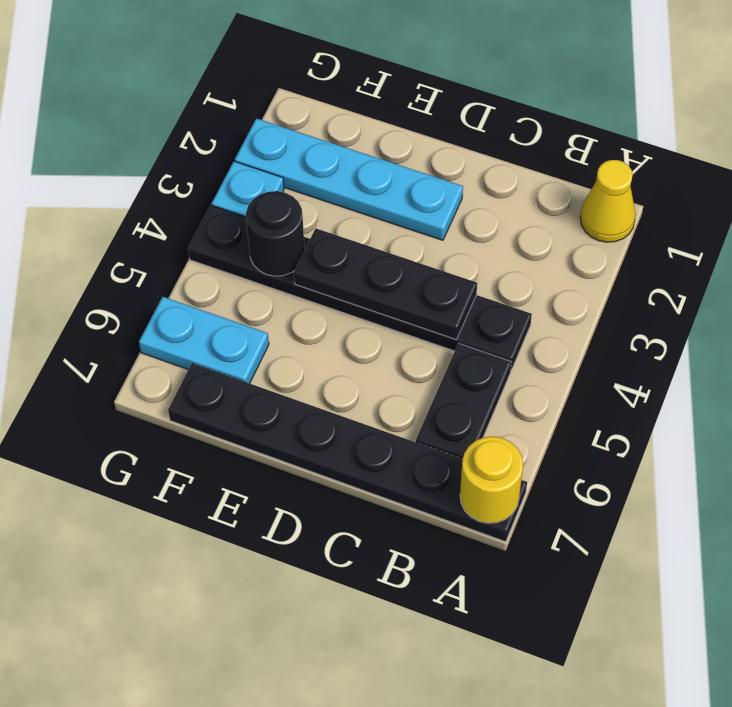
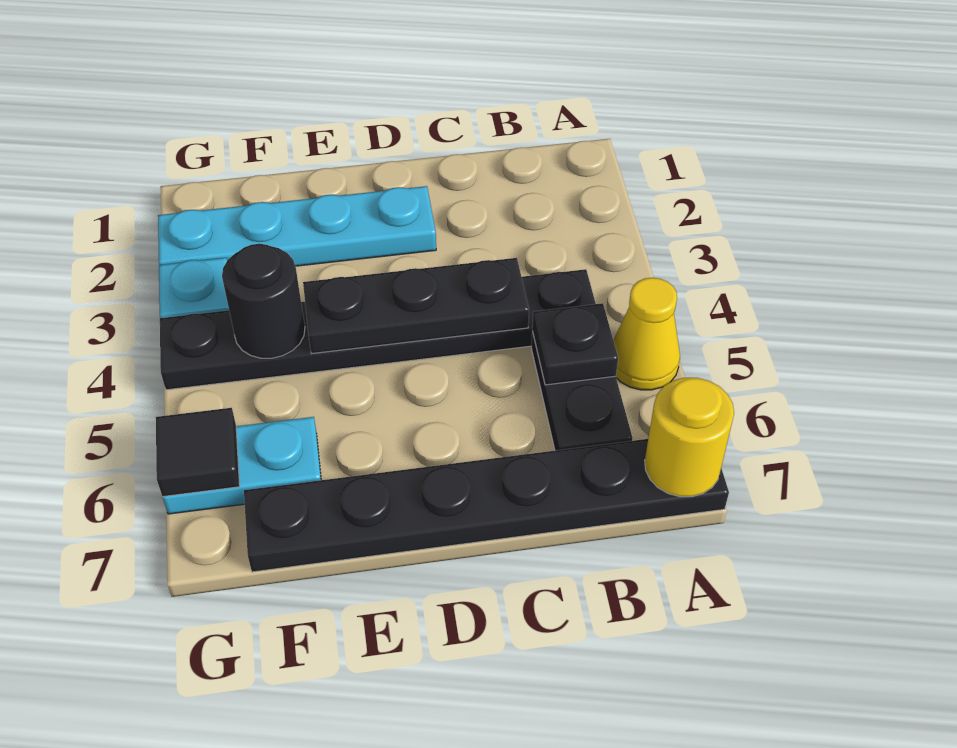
yellow 1x1 cone [580,160,636,242] -> yellow 1x1 cone moved to [613,278,680,390]
none -> black 1x1 plate [532,303,618,385]
none -> black 1x1 tile [156,408,240,497]

